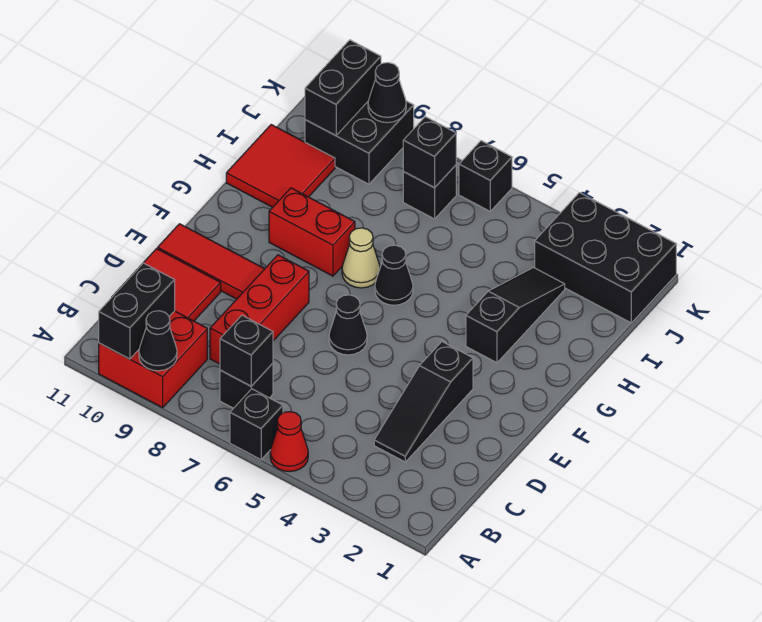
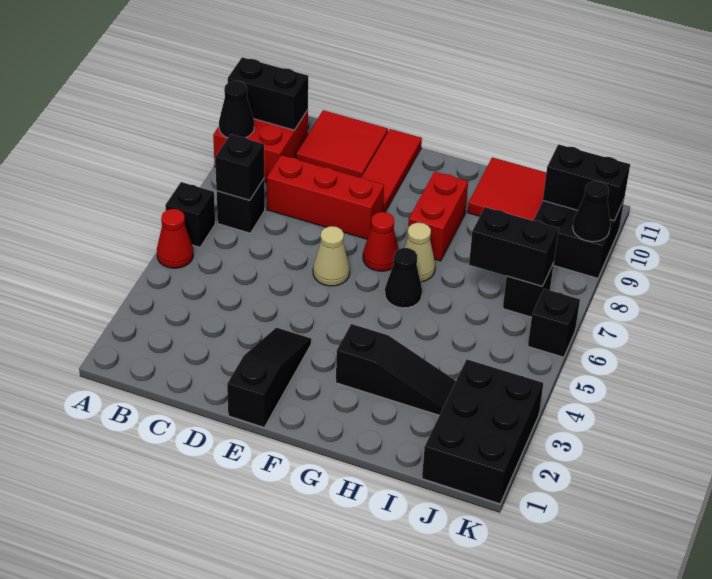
black 1x3 slope [374,342,473,462] -> black 1x3 slope turned to [227,328,311,427]
black 1x1 cone [329,295,367,355] -> tan 1x1 cone [313,226,350,286]
none -> red 1x1 cone [363,212,398,271]
black 1x1 brick [403,117,456,188] -> black 1x2 brick [469,207,559,286]

